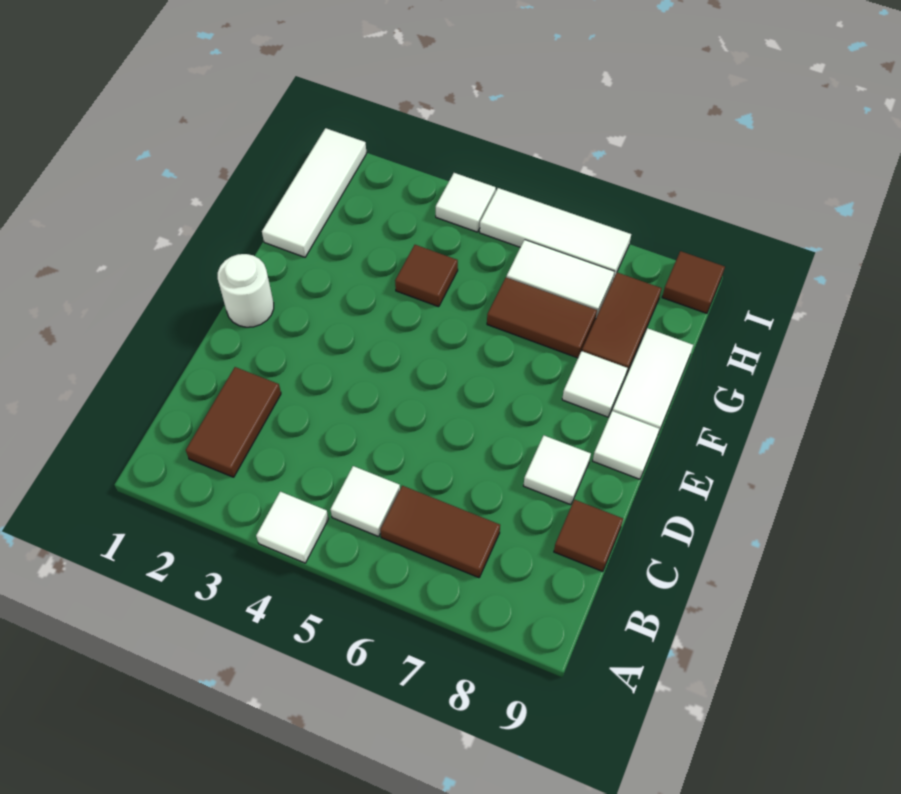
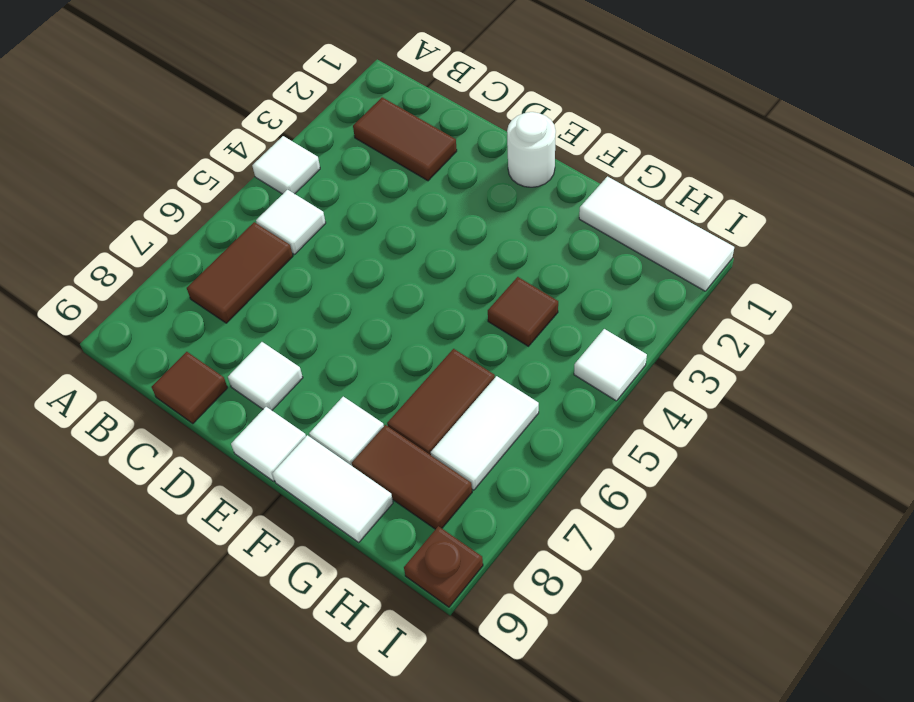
white 1x3 tile [480,188,631,279] -> none
brown 1x1 tile [662,251,725,313] -> brown 1x1 plate [404,526,483,607]

